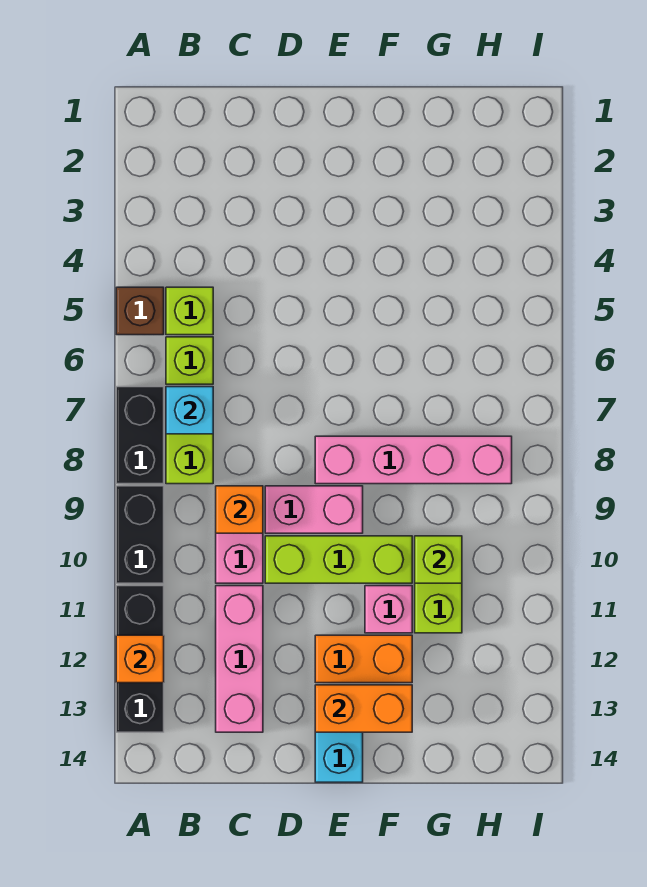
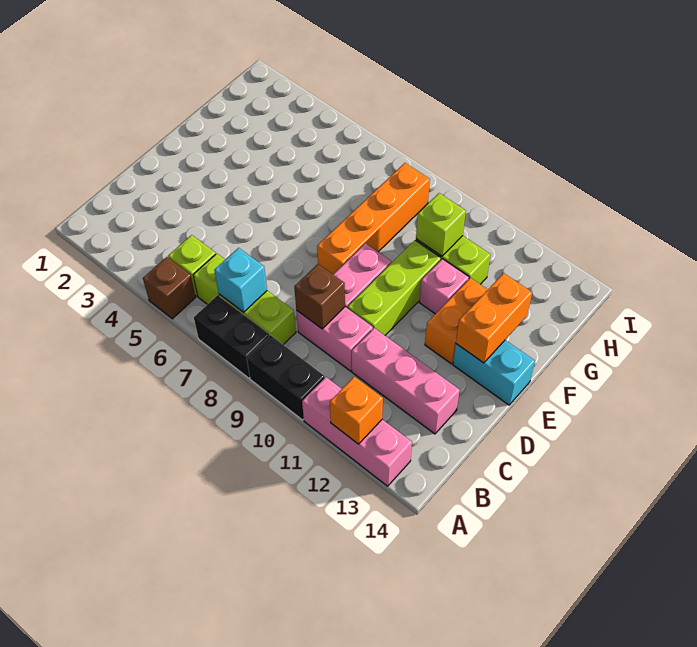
black 1x3 brick [116,586,164,732] -> pink 1x3 brick [302,377,412,486]
orange 1x1 brick [216,486,263,533] -> brown 1x1 brick [294,264,345,329]
pink 1x4 brick [315,436,512,484] -> orange 1x4 brick [317,163,430,274]

